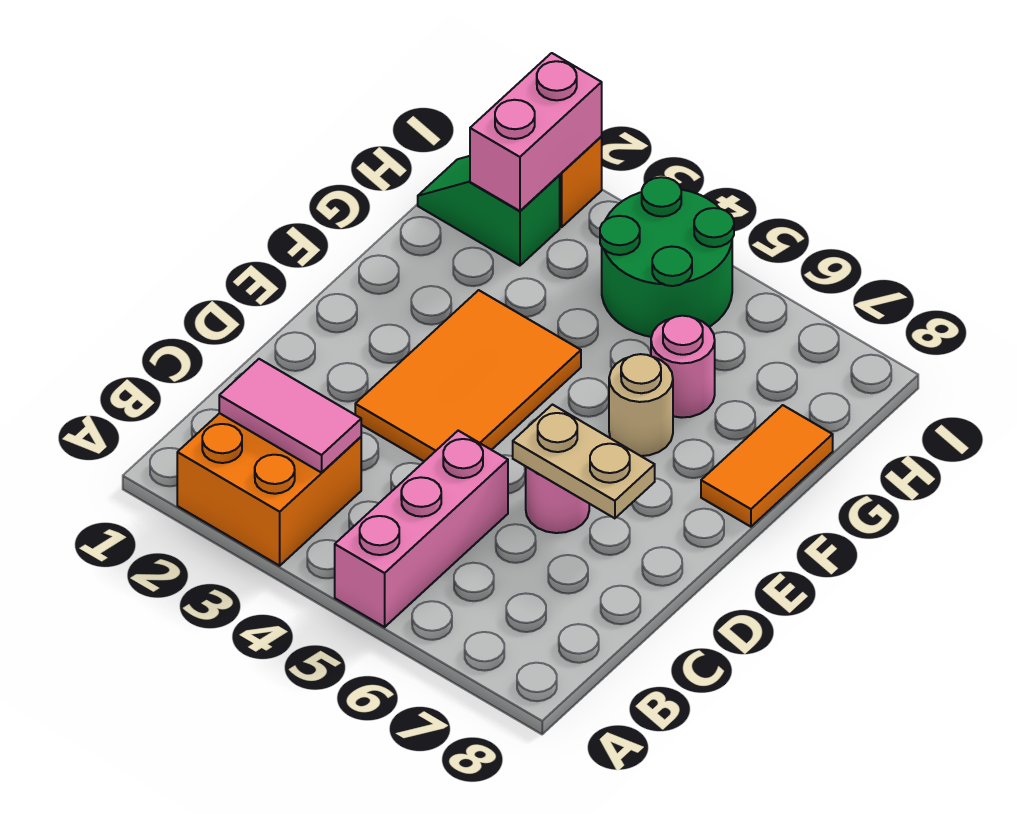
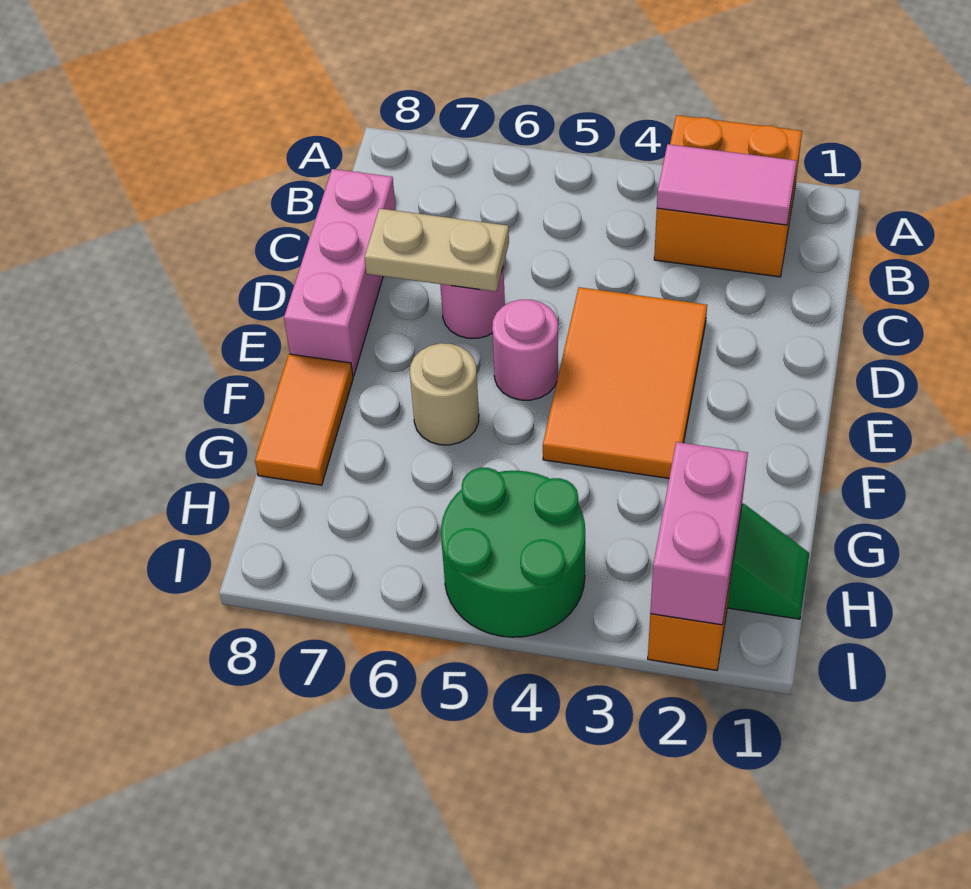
pink 1x3 brick [335,431,508,627] -> pink 1x3 brick moved to [284,169,396,376]
pink 1x1 round brick [651,316,715,418] -> pink 1x1 round brick moved to [492,300,558,400]

